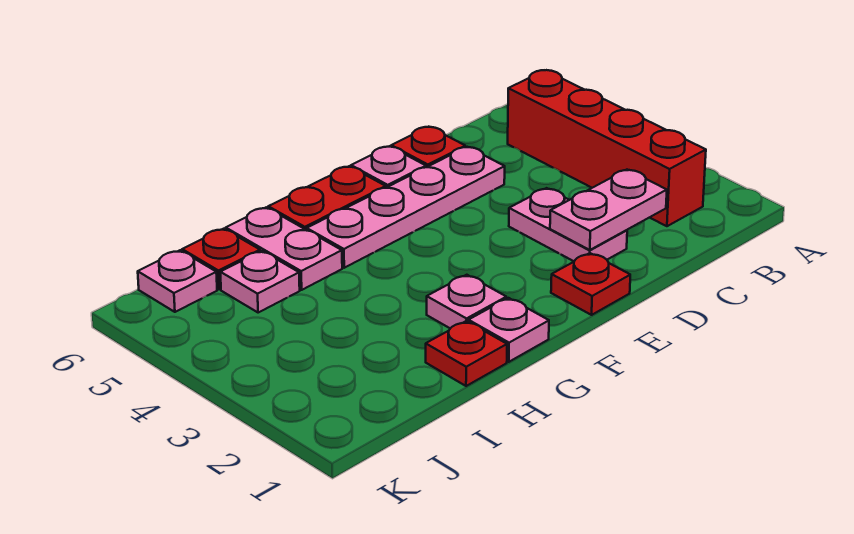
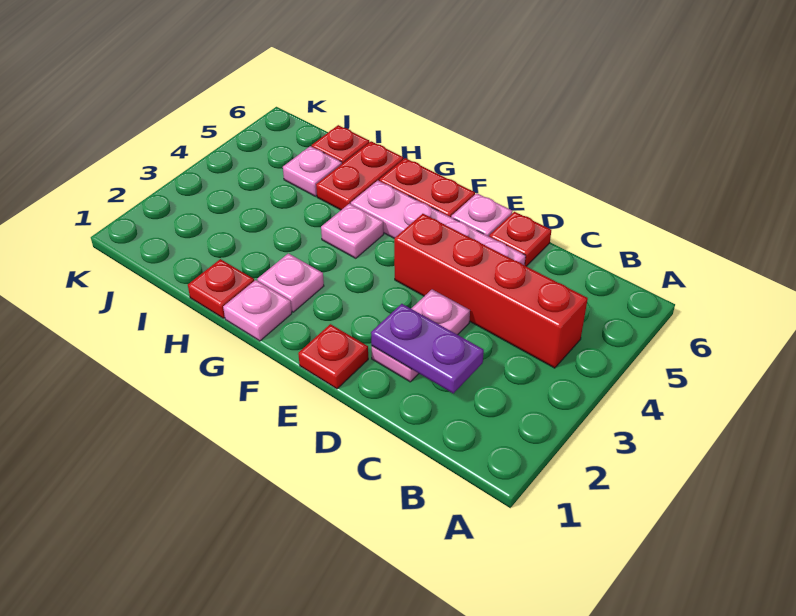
red 1x4 brick [508,70,706,226] -> red 1x4 brick turned to [394,214,588,368]
pink 1x2 plate [550,170,667,250] -> purple 1x2 plate [371,304,484,393]
pink 1x2 plate [226,207,342,290] -> red 1x2 plate [316,141,403,210]
pink 1x1 plate [138,250,217,312] -> pink 1x1 plate moved to [321,204,384,258]

